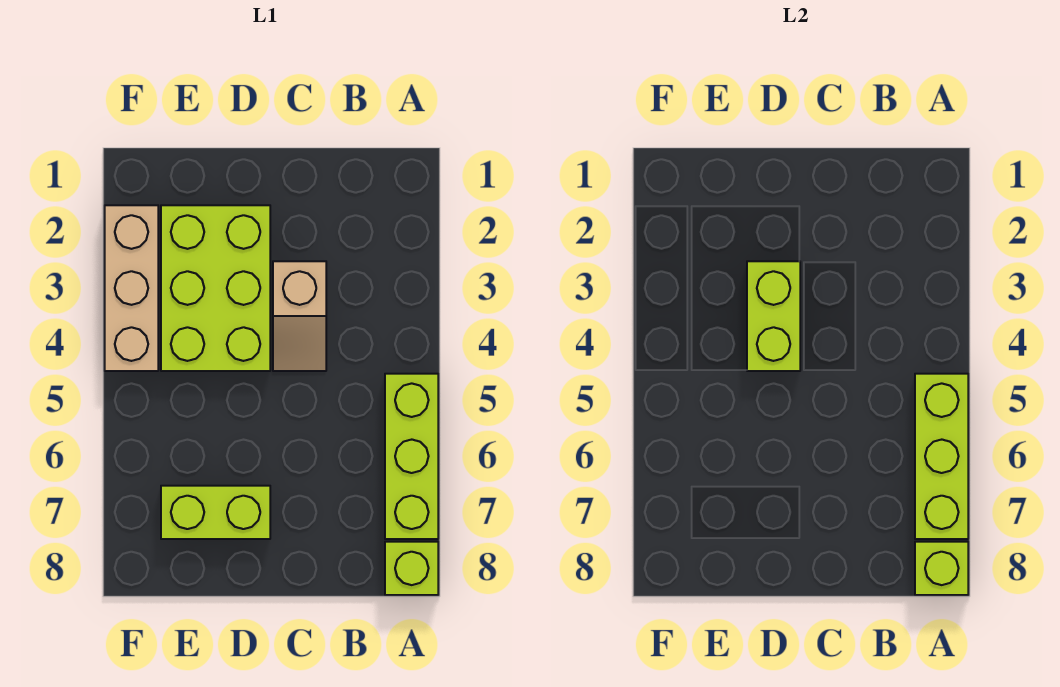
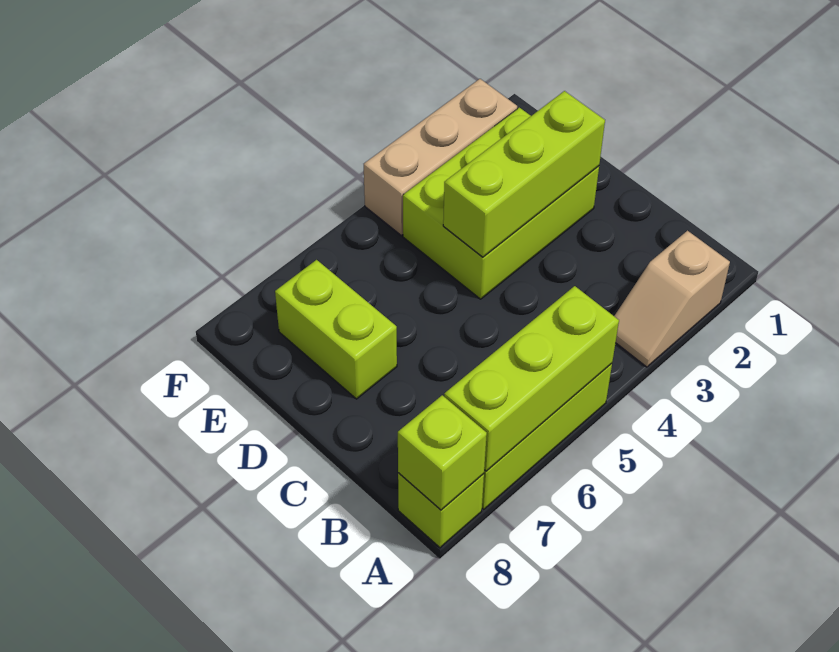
tan 1x2 slope [273,261,326,371] -> tan 1x2 slope moved to [614,231,730,367]
lime 1x2 brick [747,261,800,371] -> lime 1x3 brick [443,91,605,257]

